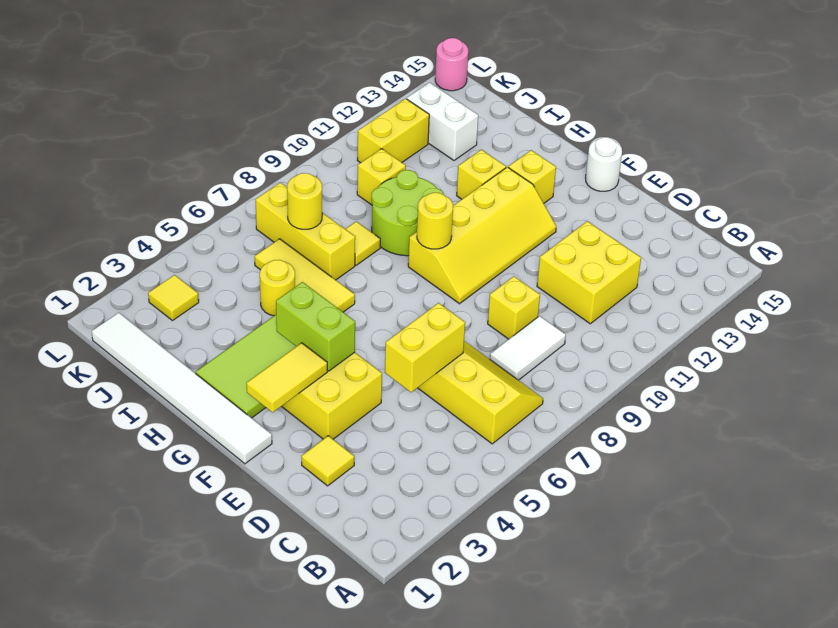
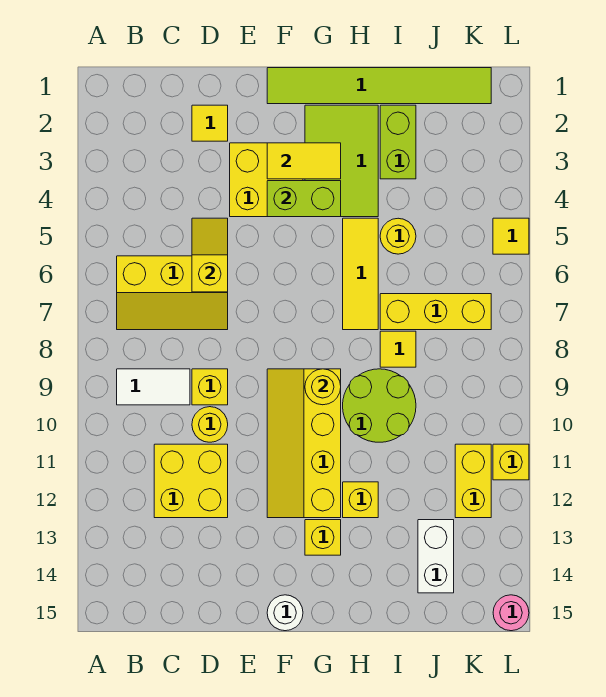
white 1x2 tile [490,316,566,380] -> white 1x2 tile turned to [117,369,190,405]
yellow 1x2 brick [385,303,465,392] -> yellow 1x2 slope [192,218,228,292]
white 1x6 tile [92,313,272,464] -> lime 1x6 tile [267,68,491,104]
yellow 1x2 tile [247,343,327,412] -> yellow 1x2 tile turned to [267,143,341,179]
yellow 1x3 tile [255,239,355,312] -> yellow 1x3 tile turned to [343,218,378,330]
none -> lime 1x2 brick [380,105,416,179]
yellow 1x1 round brick [287,173,322,229] -> yellow 1x1 round brick moved to [192,407,228,442]
yellow 1x1 brick [357,149,406,205] -> yellow 1x1 brick moved to [493,444,529,480]
white 1x2 brick [407,82,478,160] -> white 1x2 brick turned to [418,520,454,593]
yellow 1x1 tile [148,275,199,321] -> yellow 1x1 tile moved to [493,218,529,254]

